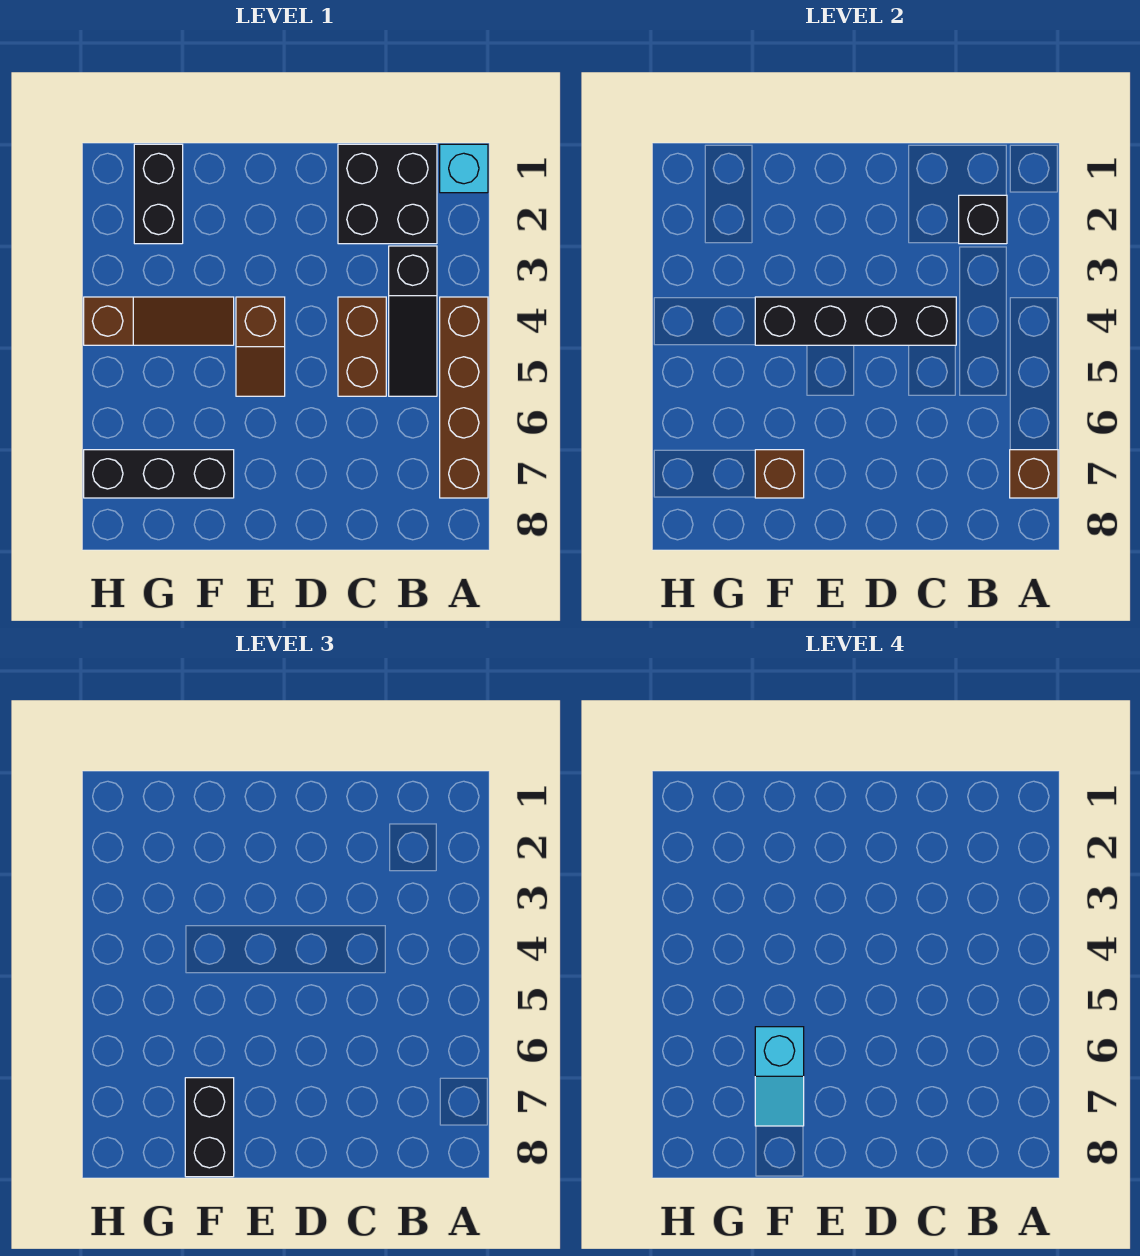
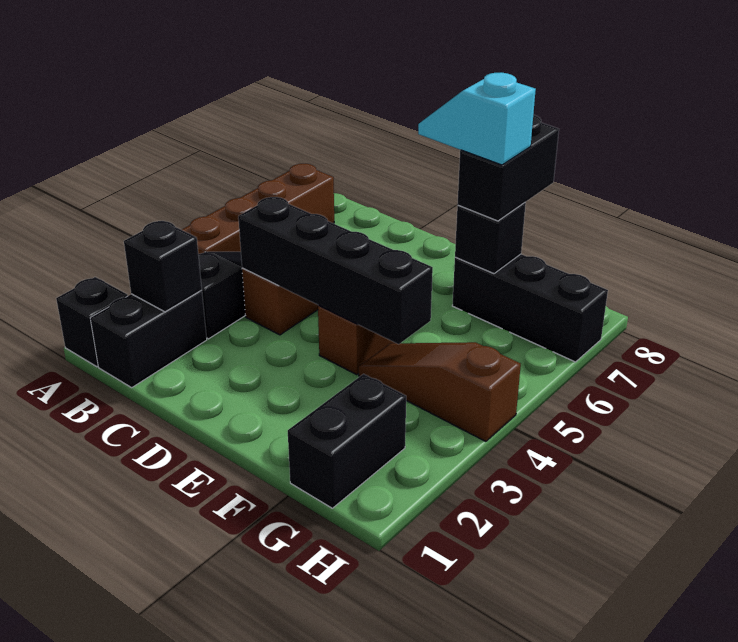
cyan 1x1 brick [440,144,488,193] -> black 1x1 brick [56,277,128,367]
brown 1x1 brick [1010,450,1058,498] -> none
black 2x2 brick [338,144,437,244] -> black 1x2 brick [90,290,207,388]
cyan 1x2 slope [755,1027,804,1126] -> cyan 1x2 slope turned to [418,72,536,165]
brown 1x1 brick [755,450,804,498] -> black 1x1 brick [455,203,526,274]

